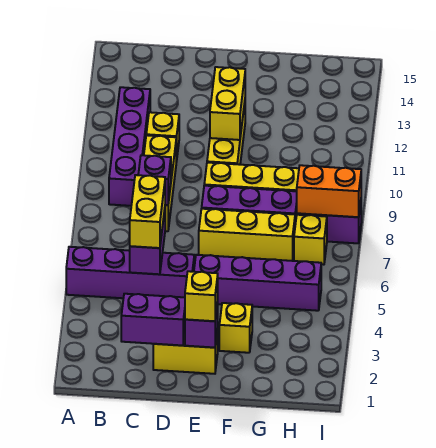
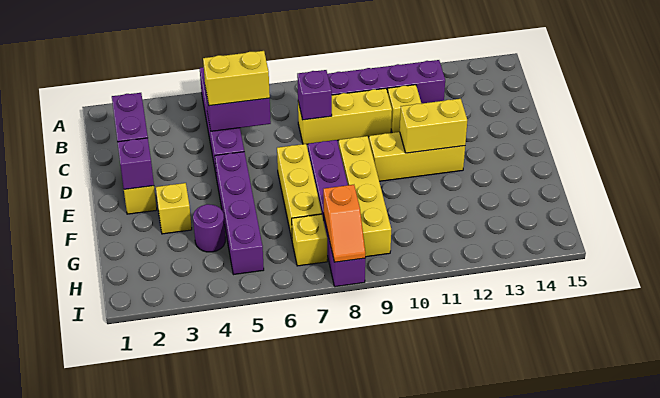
yellow 1x1 brick [185,271,218,321] -> none
none -> purple 1x1 round brick [193,204,225,252]
orange 1x2 brick [297,165,361,217] -> orange 1x2 slope [323,185,365,262]

